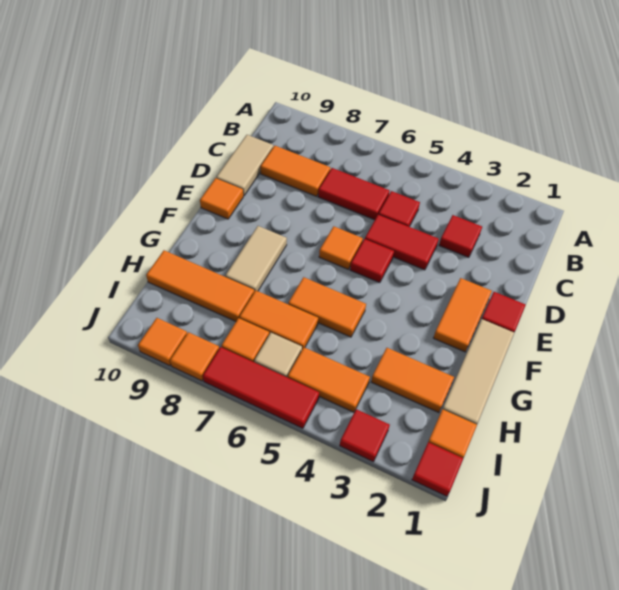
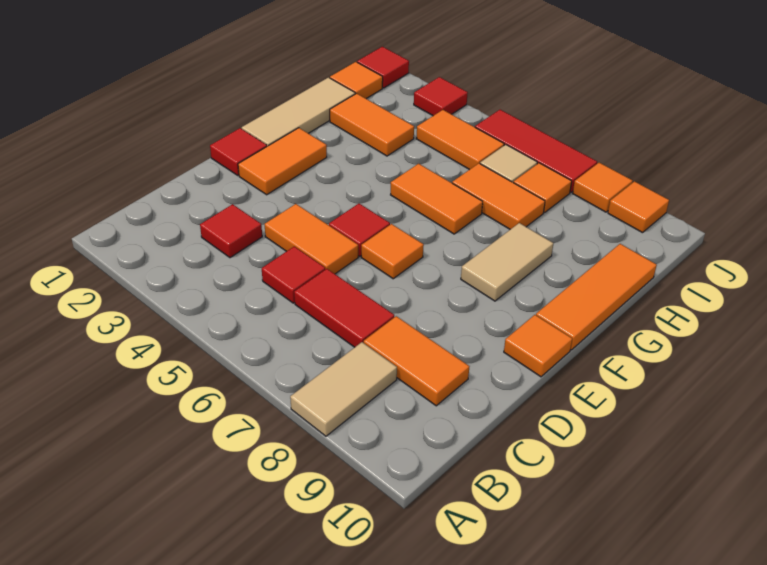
tan 1x2 tile [216,135,273,196] -> tan 1x2 tile moved to [290,342,397,436]
red 1x2 tile [365,214,439,270] -> orange 1x2 tile [265,204,358,274]
orange 1x3 tile [146,250,254,321] -> orange 1x3 tile turned to [536,244,657,350]

